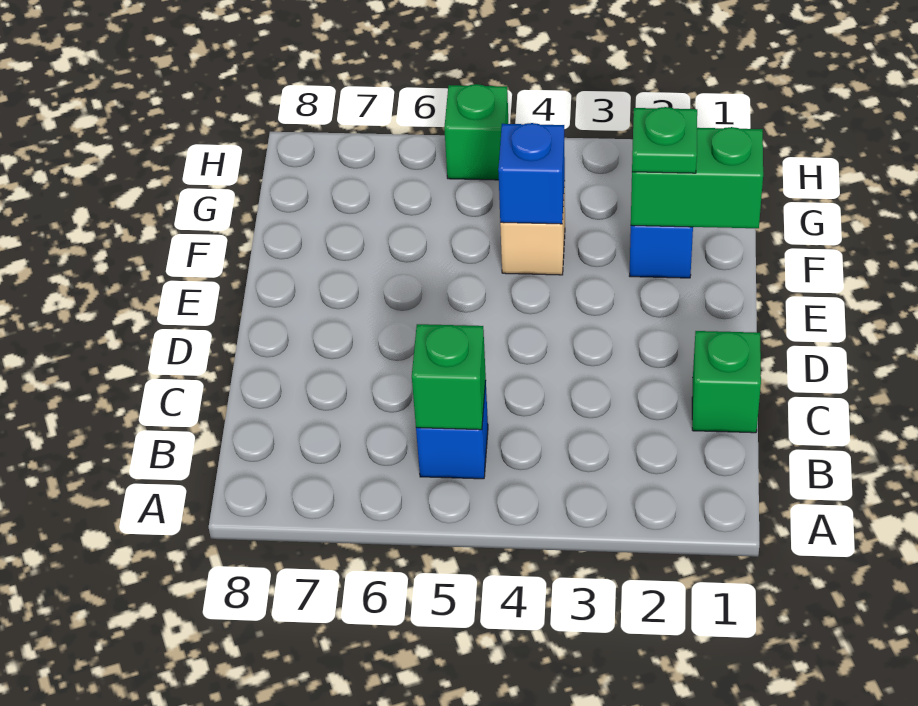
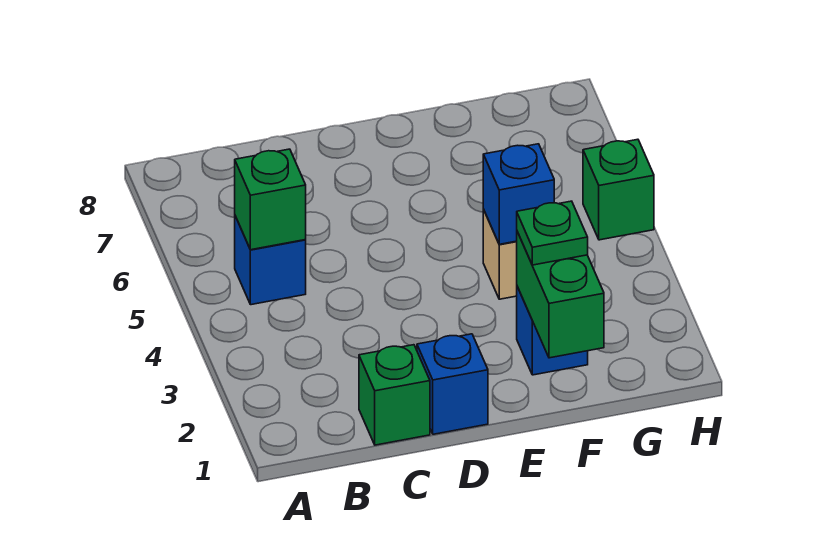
none -> blue 1x1 brick [417,334,488,434]

